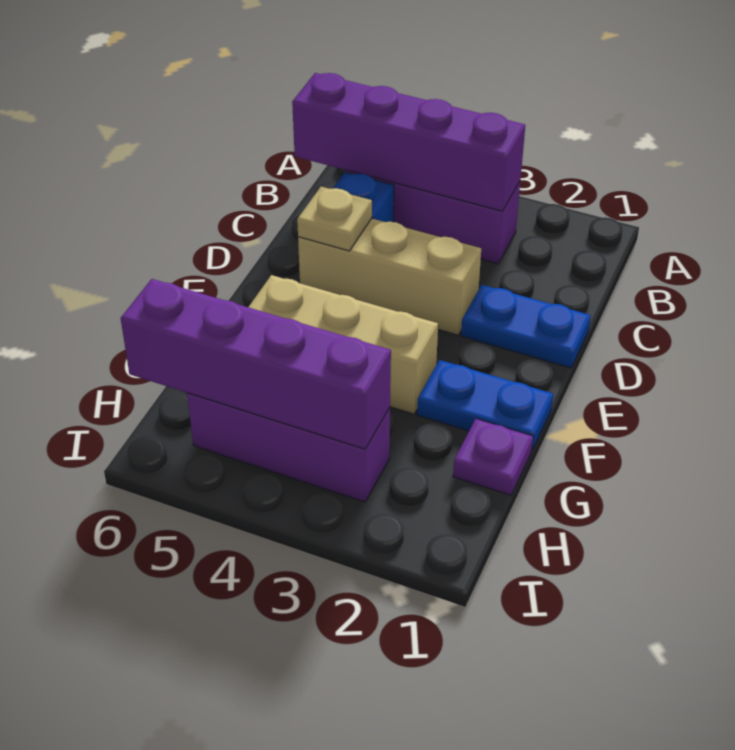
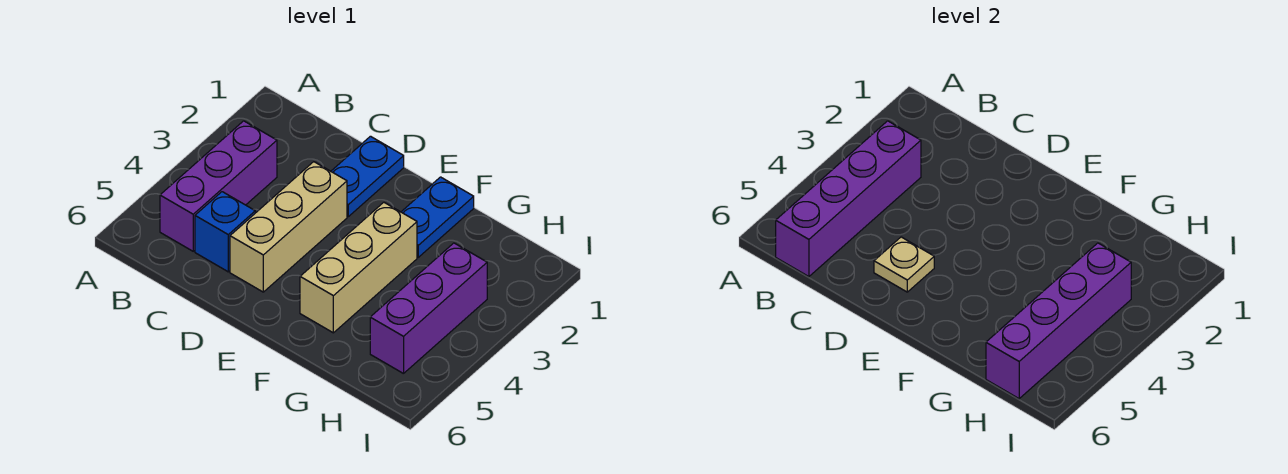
purple 1x1 plate [453,419,533,495] -> none

